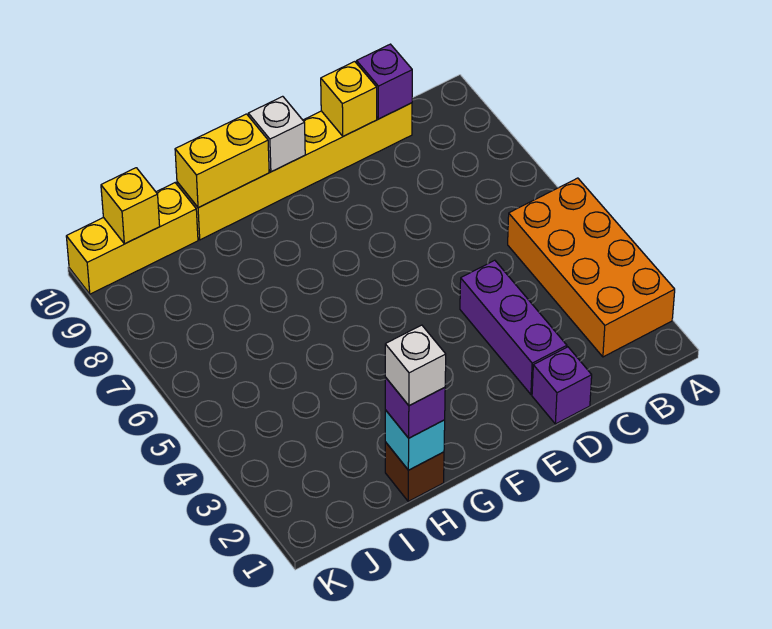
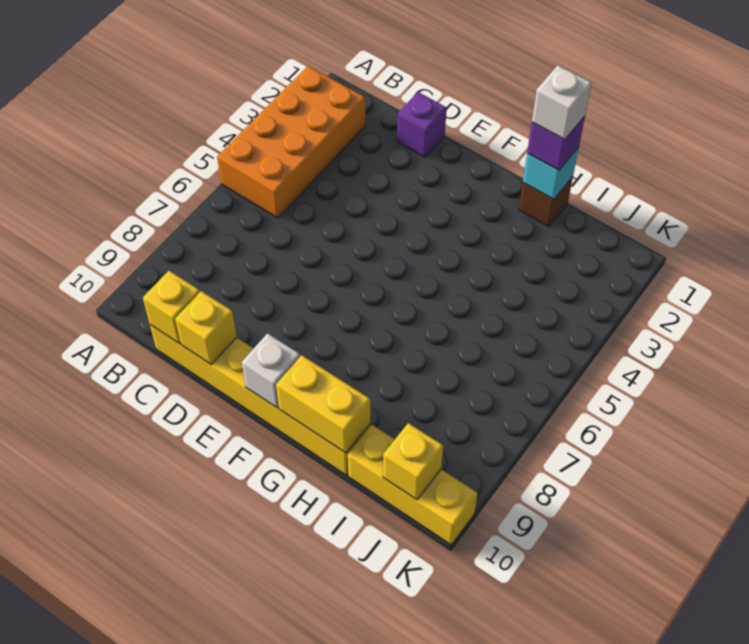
purple 1x1 brick [357,44,412,119] -> yellow 1x1 brick [143,271,200,343]
purple 1x3 brick [460,260,567,394] -> none

